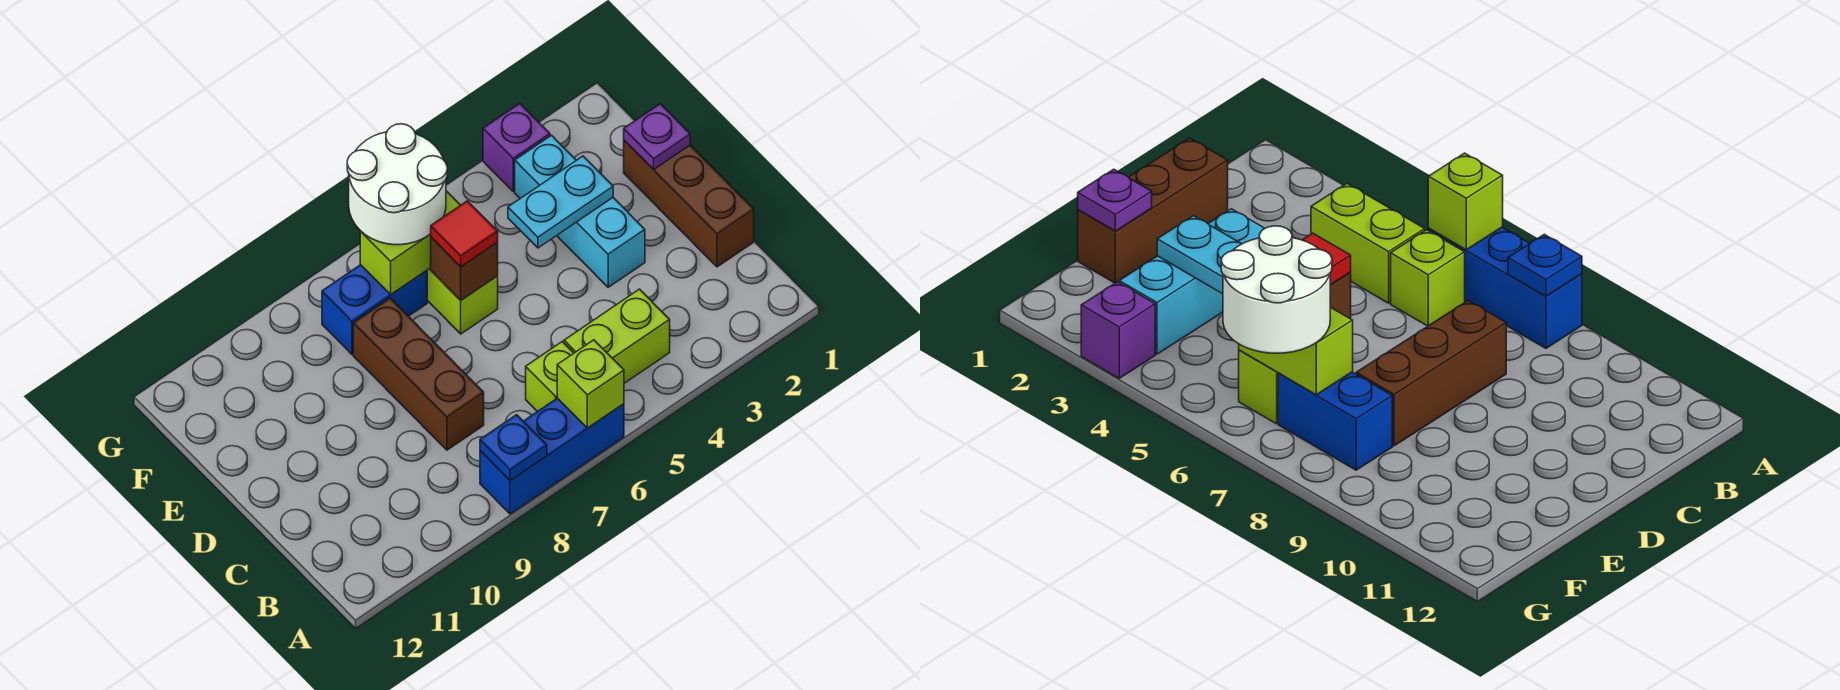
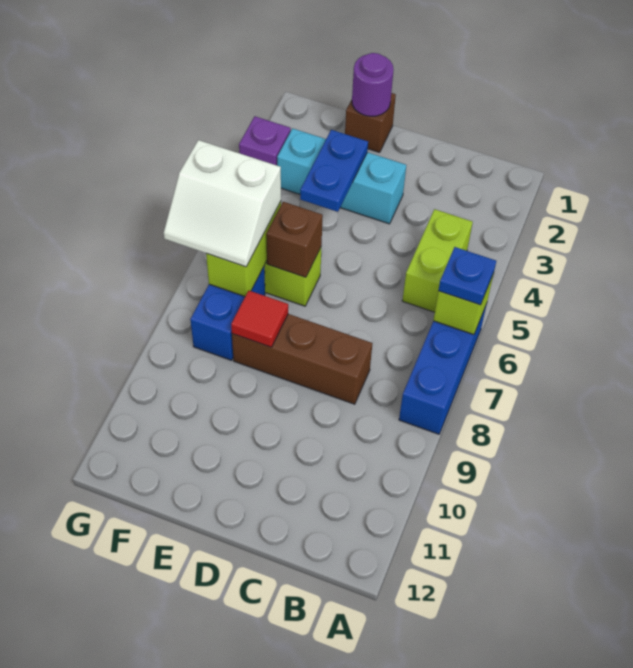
blue 1x1 plate [480,415,547,481] -> blue 1x1 plate moved to [438,247,496,305]
lime 1x1 brick [526,342,574,412] -> none
brown 1x3 brick [624,140,754,267] -> brown 1x1 brick [345,93,396,152]
purple 1x1 plate [624,104,690,169] -> purple 1x1 round brick [352,53,394,116]
cyan 1x2 plate [508,156,613,248] -> blue 1x2 plate [300,130,368,212]
red 1x1 tile [431,201,498,267] -> red 1x1 tile moved to [231,290,288,347]
white 2x2 round brick [347,124,447,245] -> white 2x2 slope [164,140,281,267]

